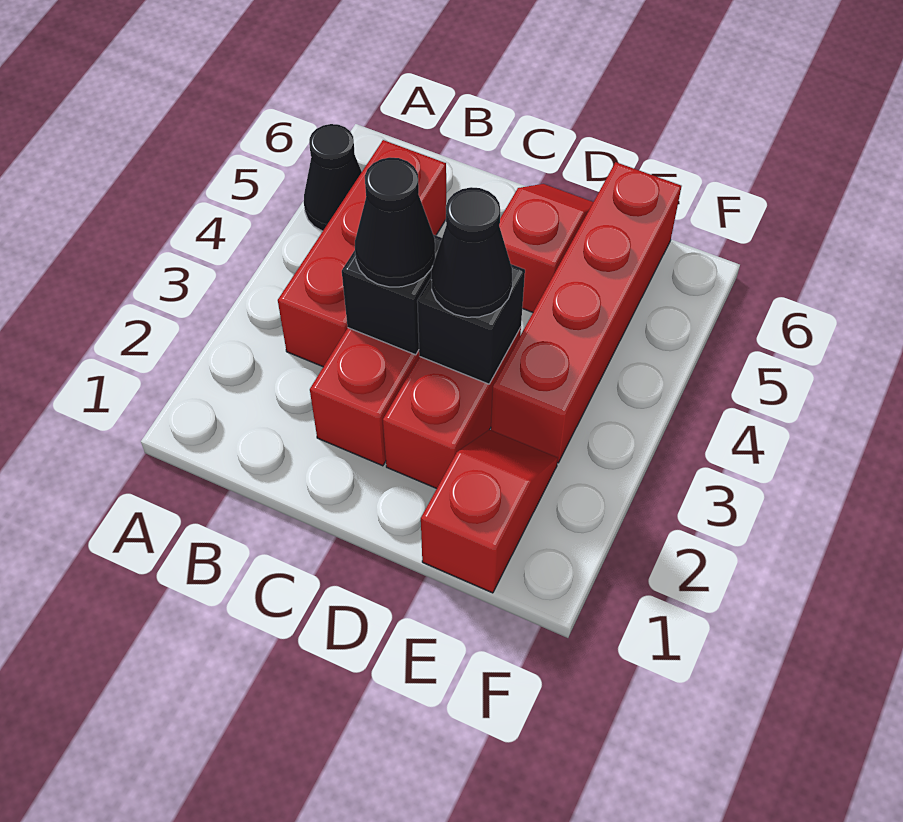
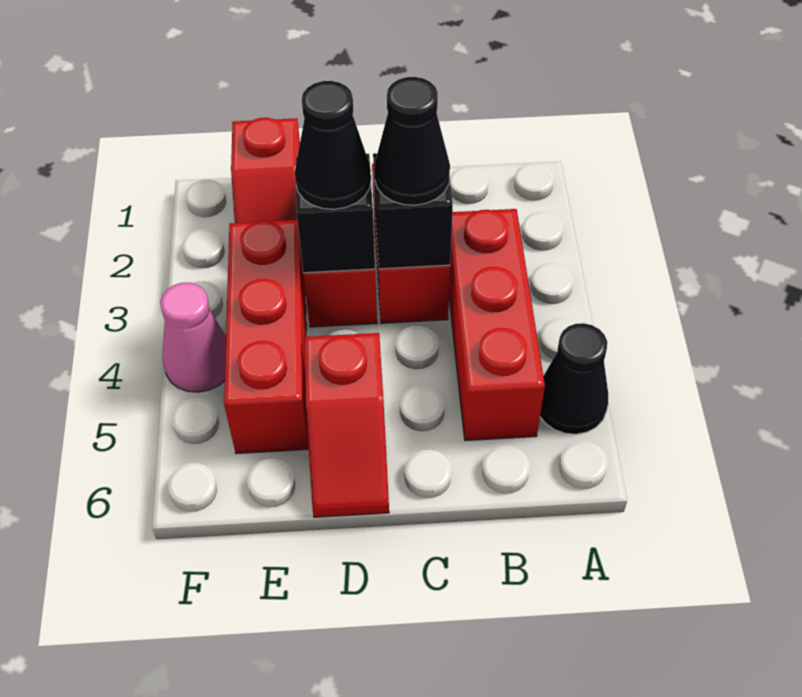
red 1x4 brick [491,162,681,463] -> red 1x3 brick [224,220,309,454]
none -> pink 1x1 cone [160,283,226,392]

